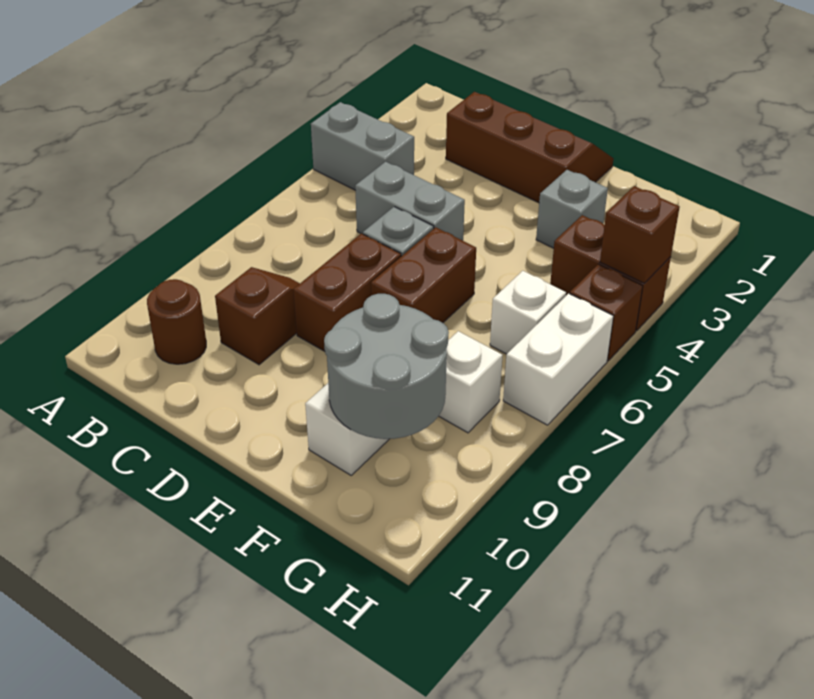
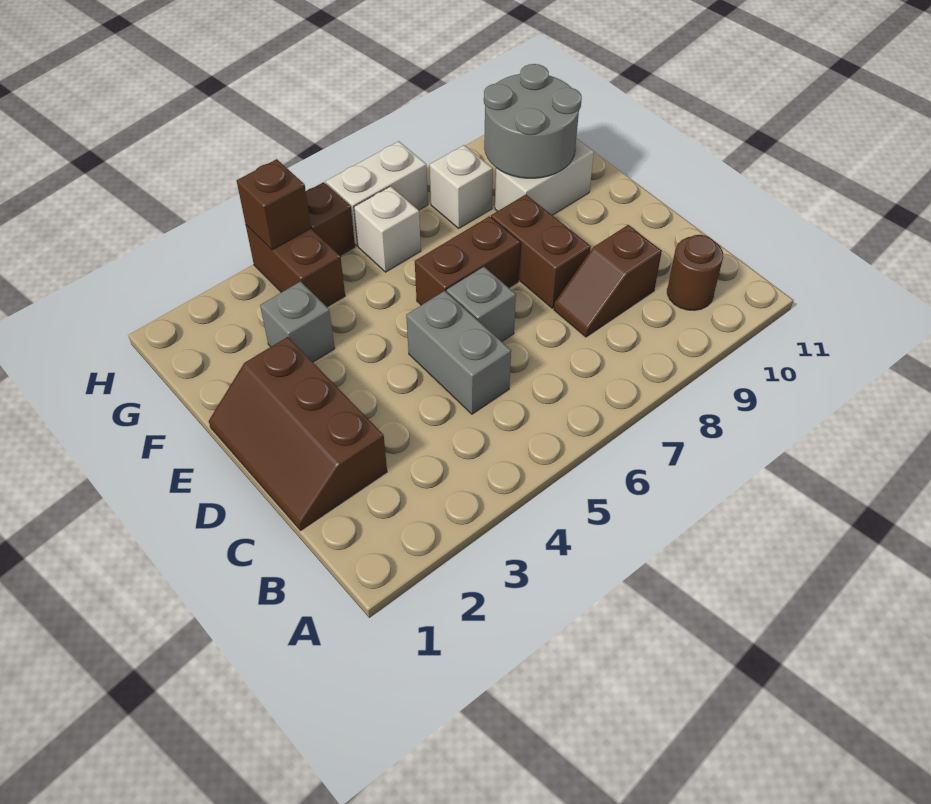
grey 1x2 brick [311,102,414,190] -> none
brown 1x2 brick [293,233,401,351] -> brown 1x2 brick turned to [491,195,591,308]

